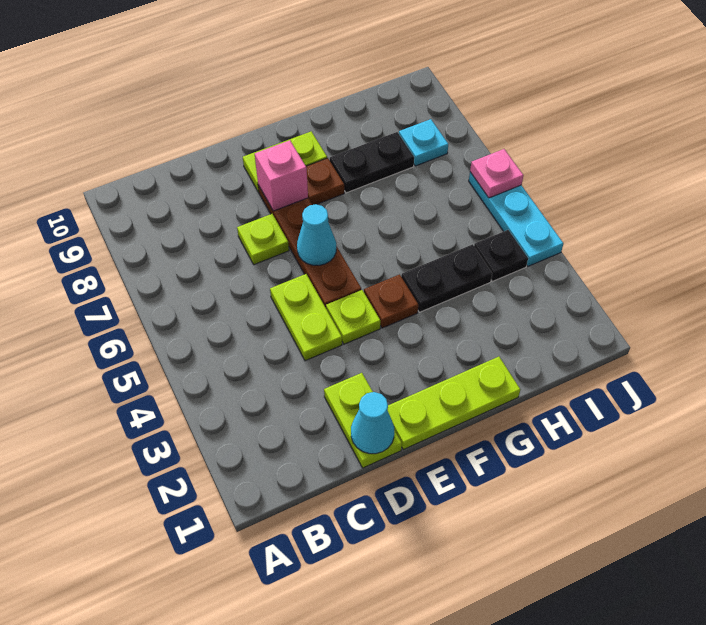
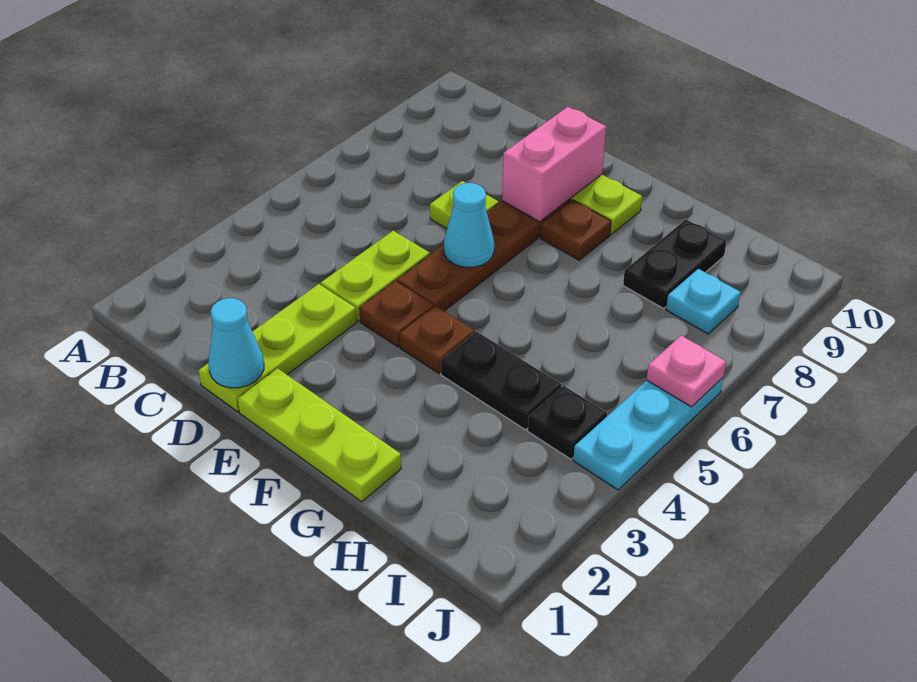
lime 1x2 plate [324,373,402,468] -> lime 1x3 plate [198,284,357,412]
lime 1x1 plate [326,290,380,344] -> brown 1x1 plate [359,281,433,347]
pink 1x1 brick [255,140,308,211] -> pink 1x2 brick [502,107,606,222]
black 1x2 plate [330,132,414,193] -> black 1x2 plate turned to [623,219,727,309]

